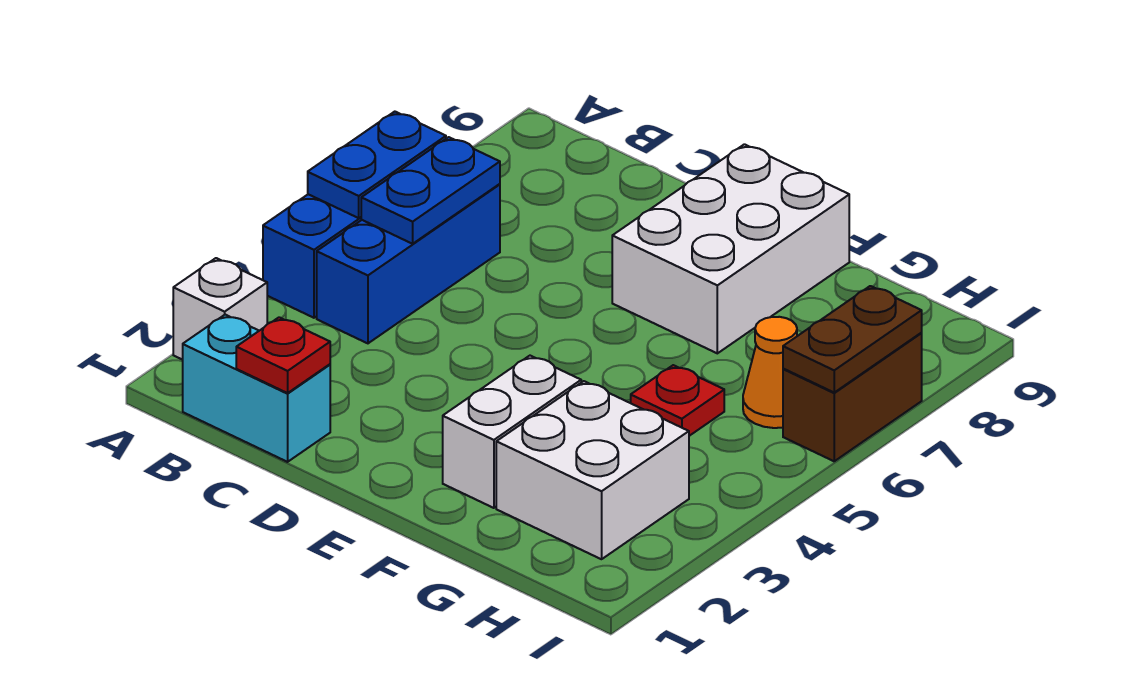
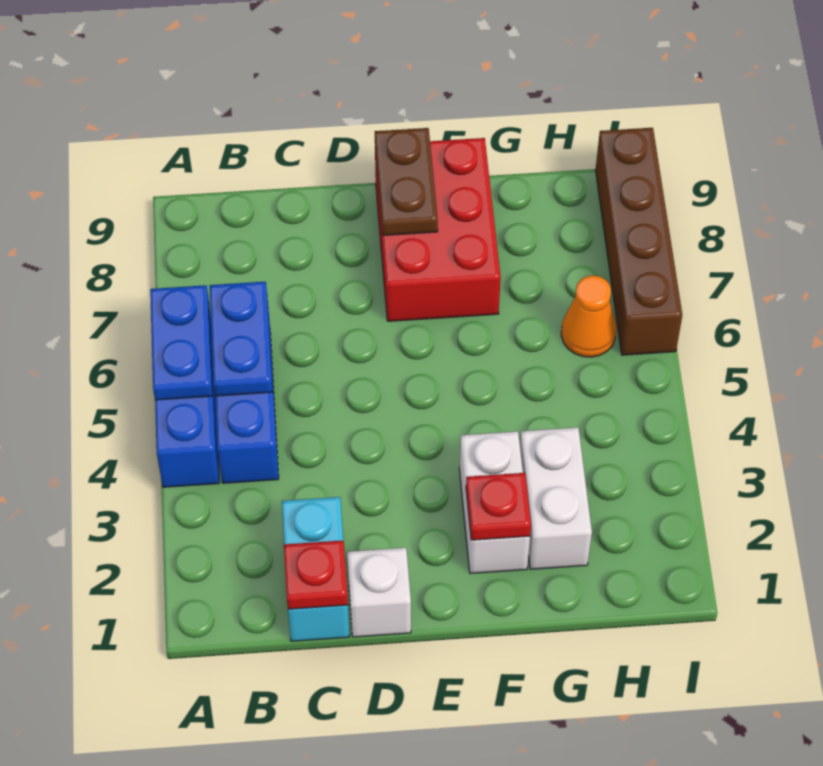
white 1x1 brick [173,258,267,360] -> white 1x1 brick moved to [347,548,411,637]
cyan 1x2 brick [183,315,330,462] -> cyan 1x2 brick turned to [282,497,349,641]
white 2x3 brick [612,144,849,353] -> red 2x3 brick [375,138,501,321]
white 2x2 brick [496,381,689,559] -> white 1x2 brick [520,427,592,569]
red 1x1 plate [631,365,724,436] -> red 1x1 plate moved to [466,473,531,540]
brown 1x2 brick [783,333,922,461] -> brown 1x4 brick [596,128,682,355]
brown 1x2 plate [783,286,922,392] -> brown 1x2 plate moved to [375,128,438,236]

